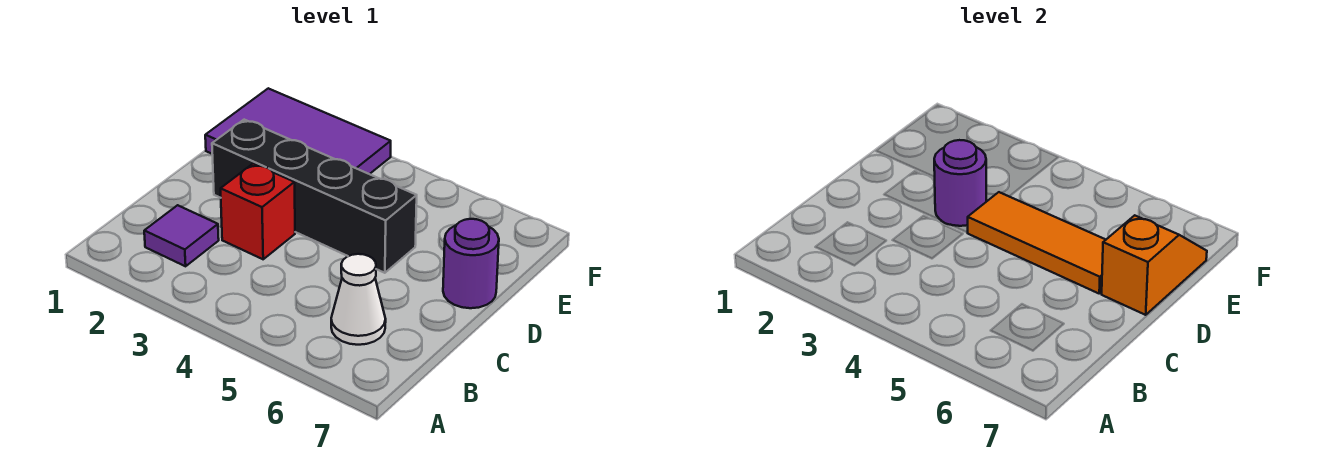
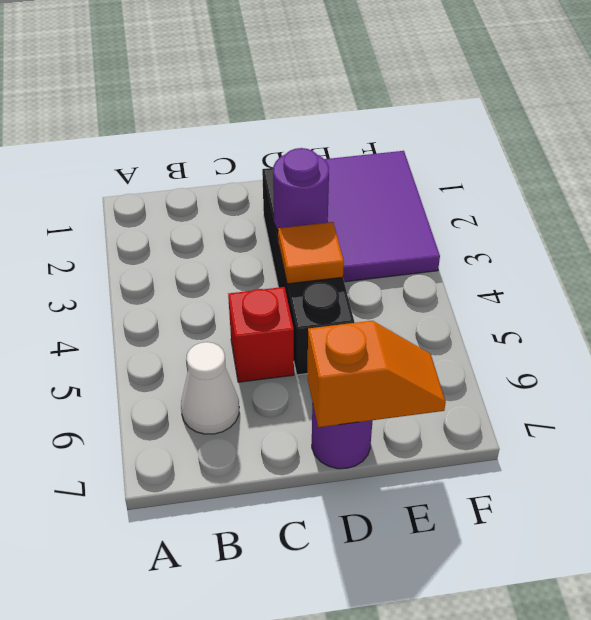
purple 1x1 tile [144,205,219,266] -> none
red 1x1 brick [221,164,295,259] -> red 1x1 brick moved to [228,287,294,382]
orange 1x3 tile [968,192,1106,293] -> orange 1x1 tile [278,222,344,284]

